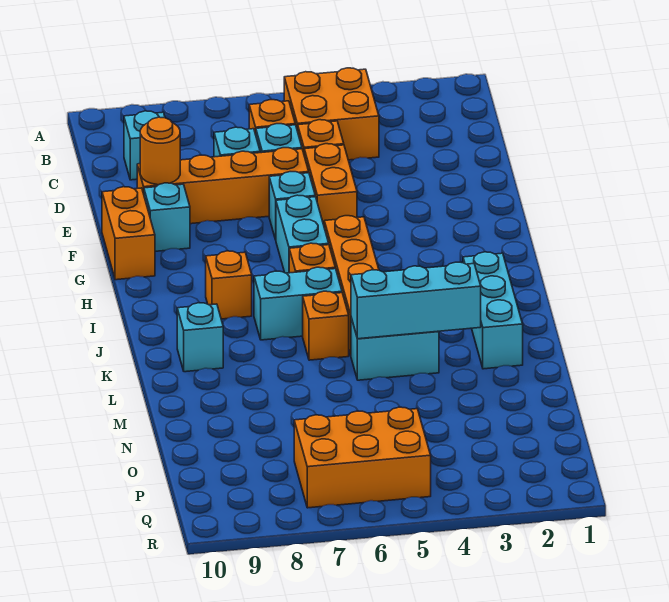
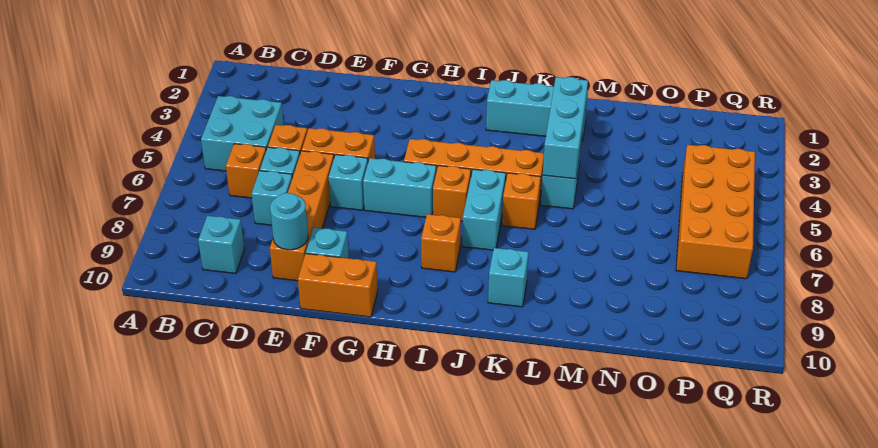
orange 2x2 brick [284,68,379,160] -> cyan 2x2 brick [201,96,284,171]
orange 1x1 round brick [140,117,180,185] -> cyan 1x1 round brick [270,193,308,250]
orange 2x3 brick [294,407,431,508] -> orange 2x4 brick [676,145,755,279]

